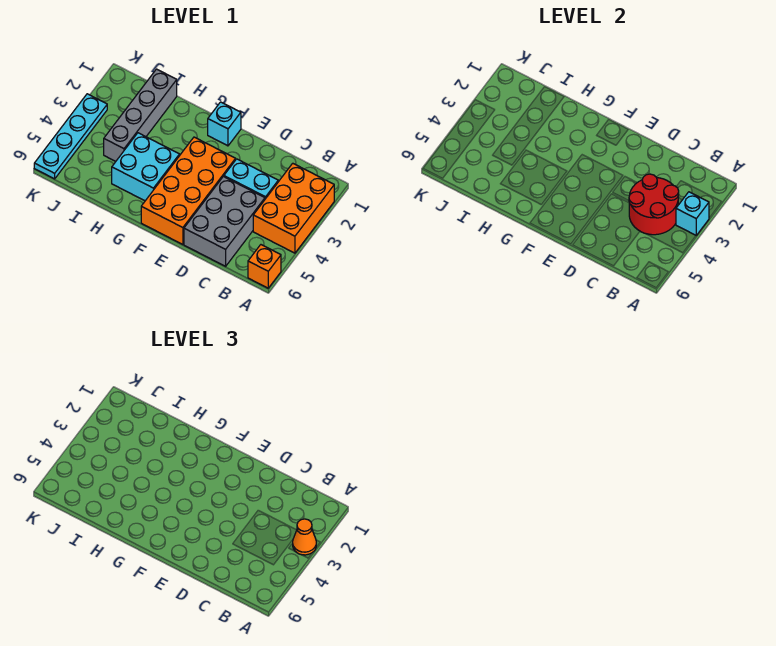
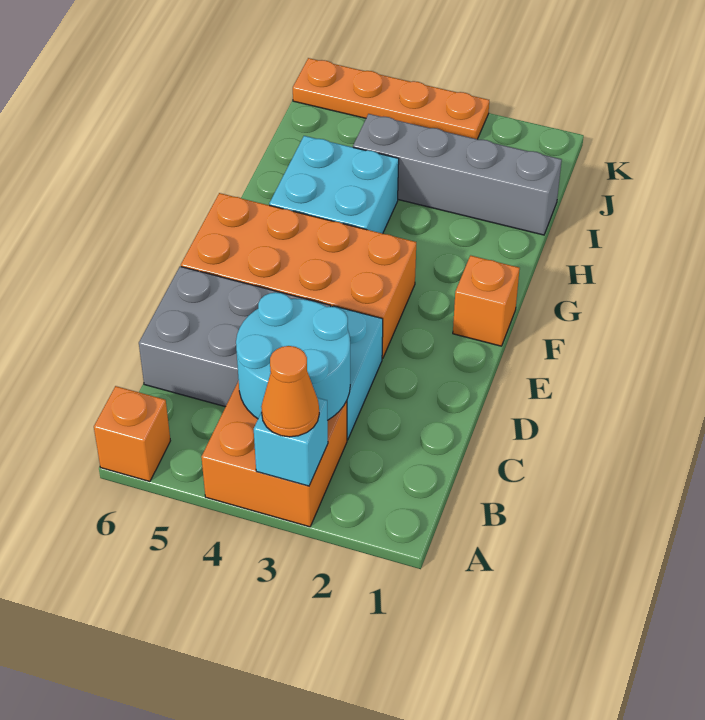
orange 2x3 brick [253,163,334,253] -> orange 2x2 brick [201,381,347,527]
red 2x2 round brick [629,174,679,235] -> cyan 2x2 round brick [236,292,350,420]
cyan 1x1 brick [208,102,241,146] -> orange 1x1 brick [453,255,520,346]
cyan 1x4 plate [34,94,107,179] -> orange 1x4 plate [293,58,489,139]

